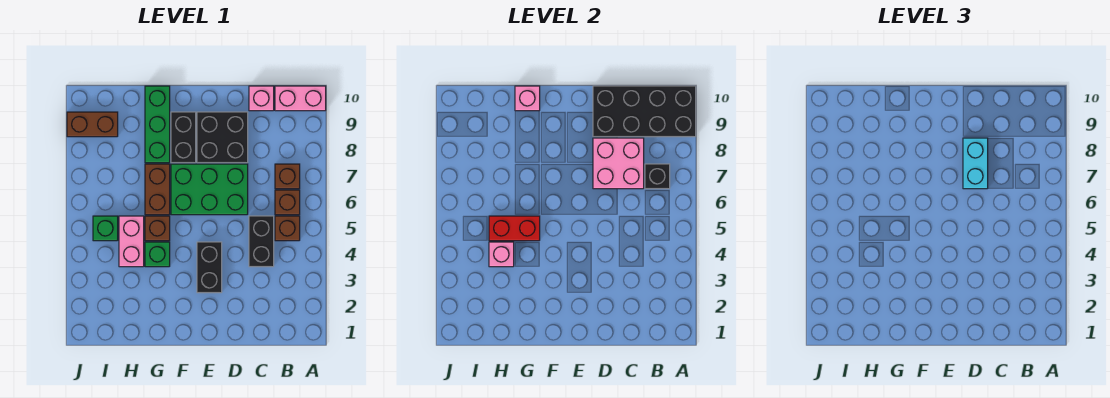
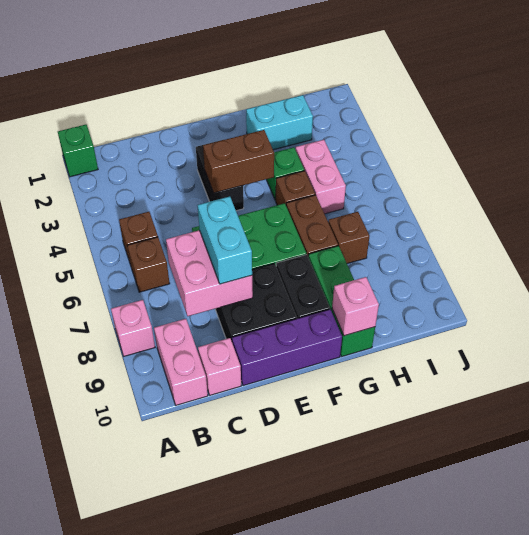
black 2x4 brick [593,86,696,137] -> none
pink 1x2 brick [275,86,326,111] -> pink 1x2 brick turned to [154,319,208,405]
brown 1x1 brick [275,164,300,189] -> brown 1x1 brick moved to [328,212,369,264]
black 1x1 brick [645,164,670,189] -> none
black 1x2 brick [249,216,274,267] -> none
none -> purple 1x3 brick [232,309,342,386]
none -> cyan 1x2 brick [246,95,313,150]
red 1x2 brick [489,216,540,241] -> none
pink 1x1 brick [489,242,514,267] -> pink 1x1 brick moved to [111,300,155,356]
green 1x1 brick [93,216,118,241] -> green 1x1 brick moved to [58,125,98,177]
brown 1x2 brick [67,112,118,137] -> brown 1x2 brick moved to [203,130,274,193]

